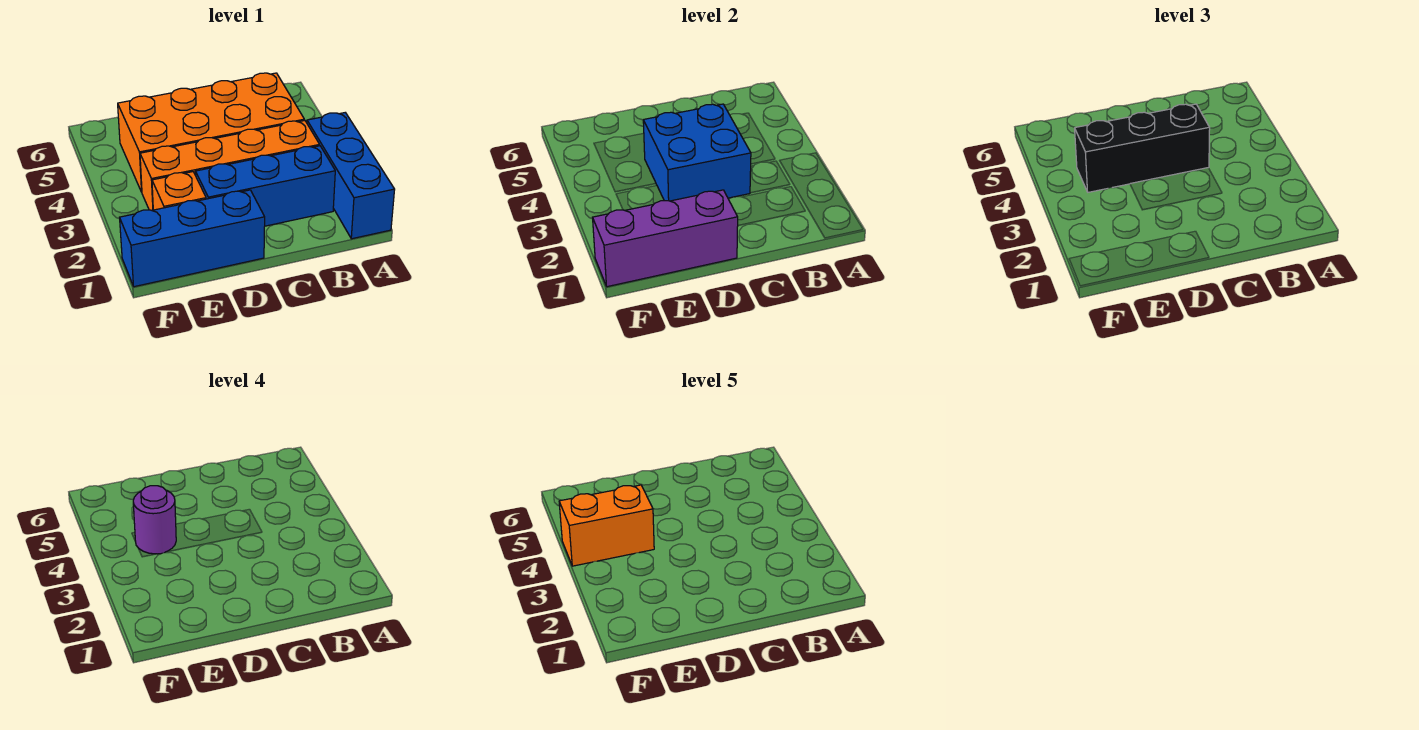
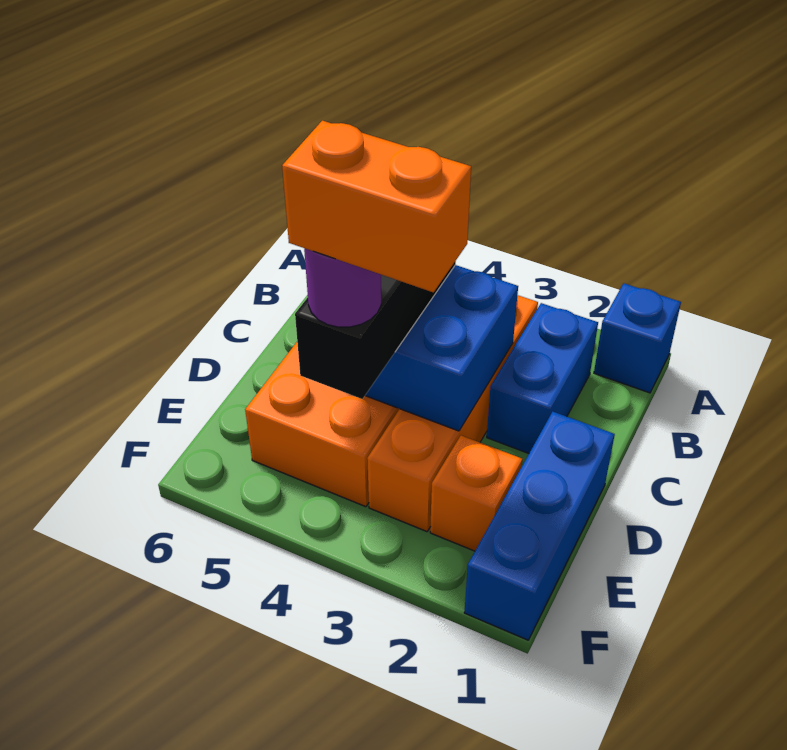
blue 1x3 brick [307,113,395,239] -> blue 1x1 brick [594,283,681,393]
blue 1x3 brick [196,146,335,226] -> blue 1x2 brick [487,303,598,453]
purple 1x3 brick [593,190,738,287] -> none
orange 1x2 brick [559,485,654,566] -> orange 1x2 brick turned to [282,121,471,292]

